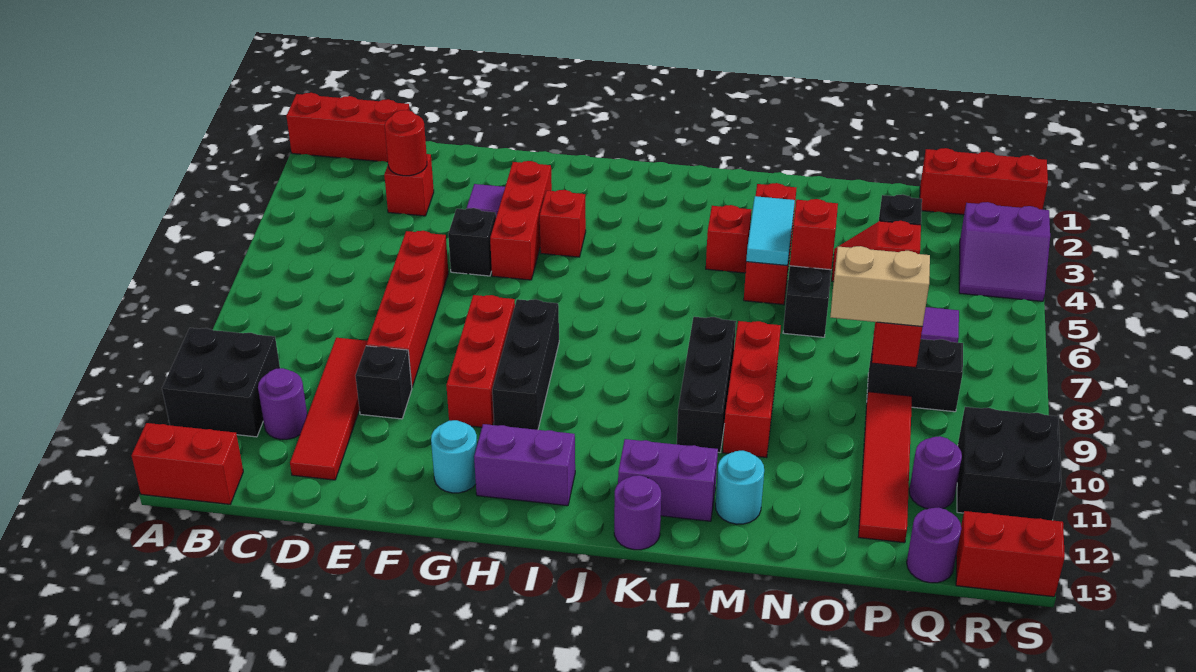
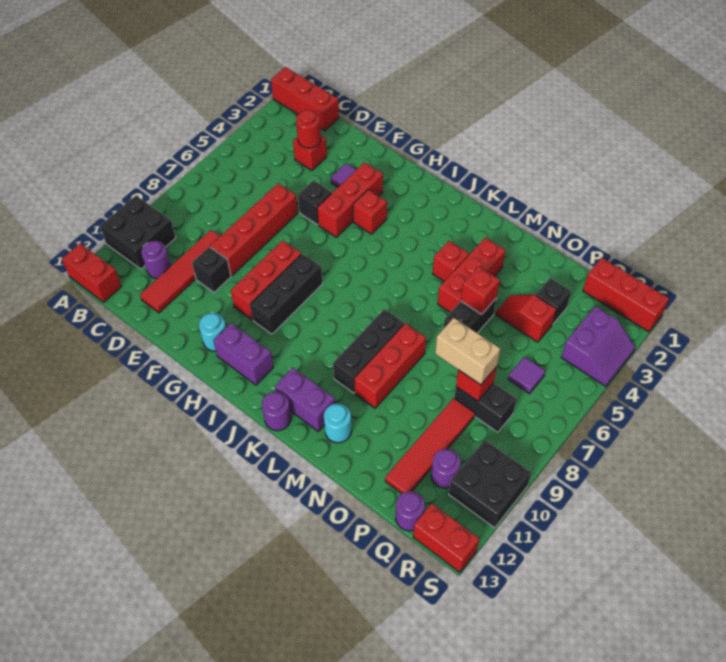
cyan 1x2 tile [746,196,795,266] -> none
purple 2x2 slope [959,202,1050,301] -> purple 2x2 slope turned to [561,306,635,386]

